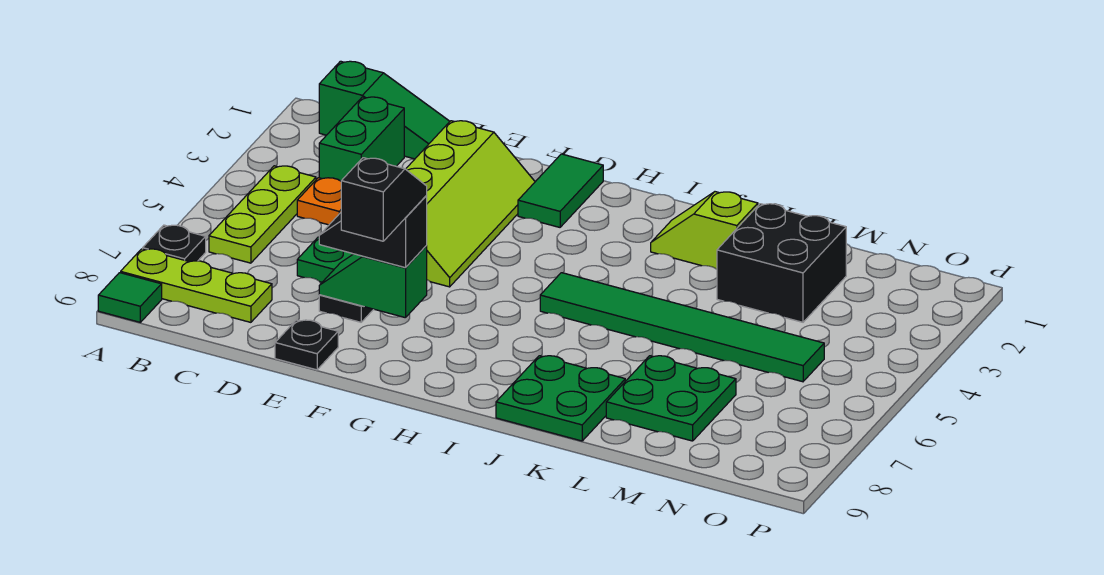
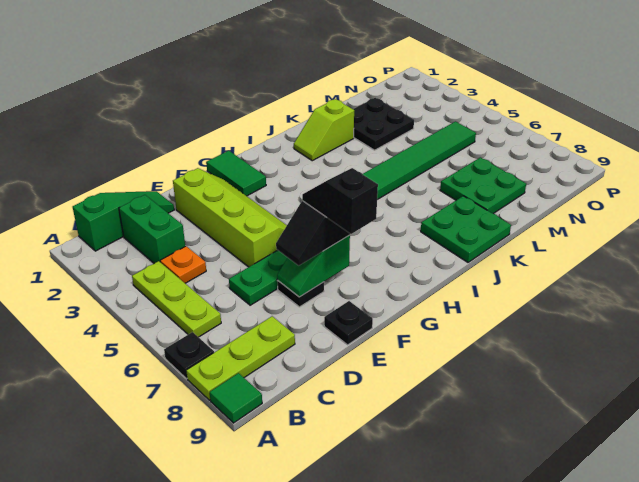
black 2x2 brick [717,204,846,322] -> black 2x2 plate [353,98,414,150]

